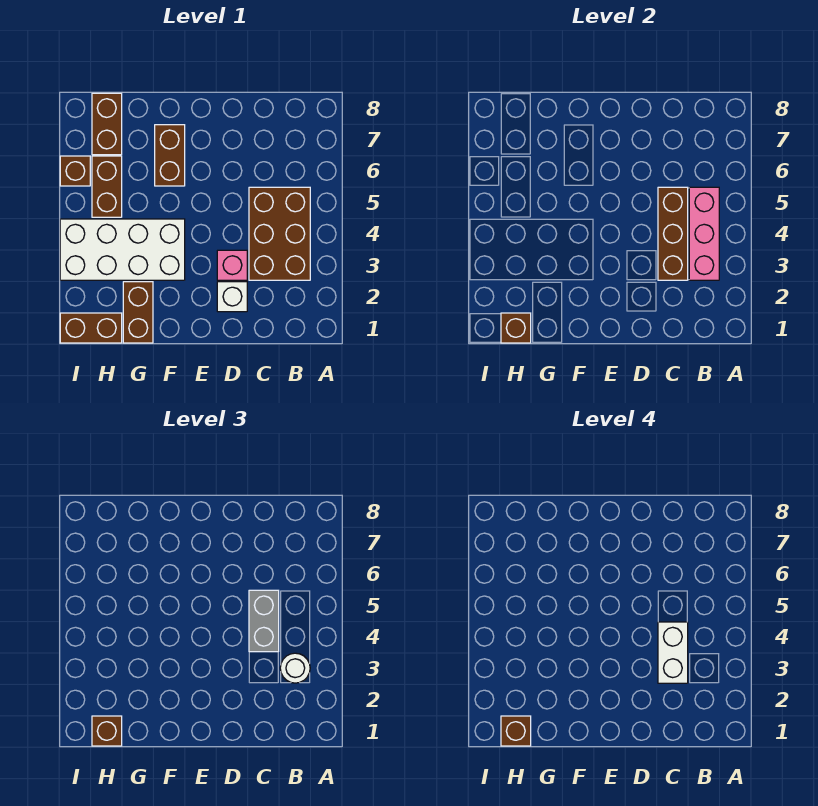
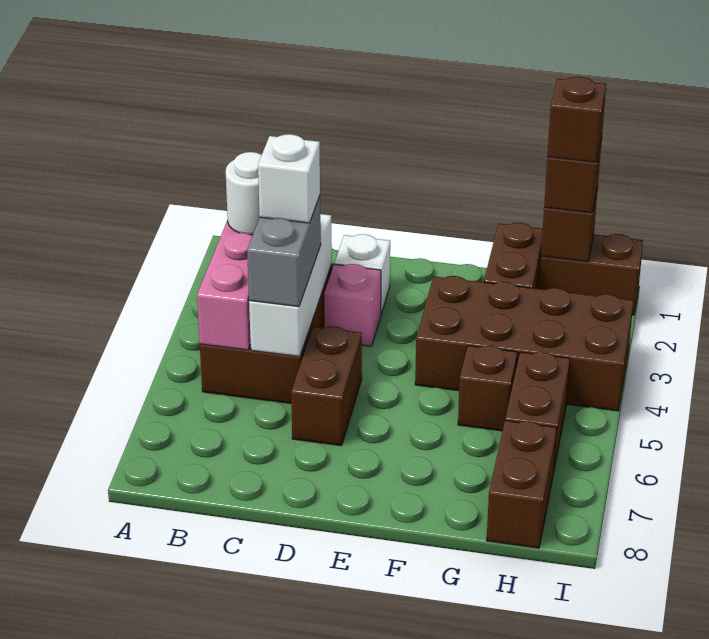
brown 1x3 brick [658,187,688,280] -> white 1x3 brick [249,214,332,357]
white 1x2 brick [658,622,688,683] -> white 1x1 brick [258,134,320,223]
white 2x4 brick [60,219,185,280] -> brown 2x4 brick [415,276,633,411]
brown 1x2 brick [155,125,185,186] -> brown 1x2 brick moved to [291,326,362,446]
brown 1x1 brick [60,156,90,186] -> brown 1x1 brick moved to [458,346,517,431]

